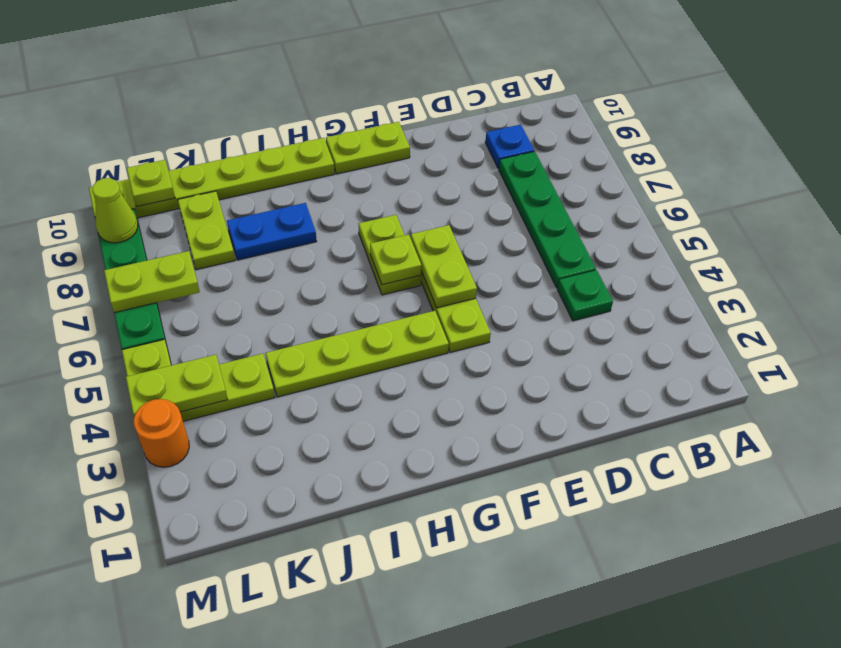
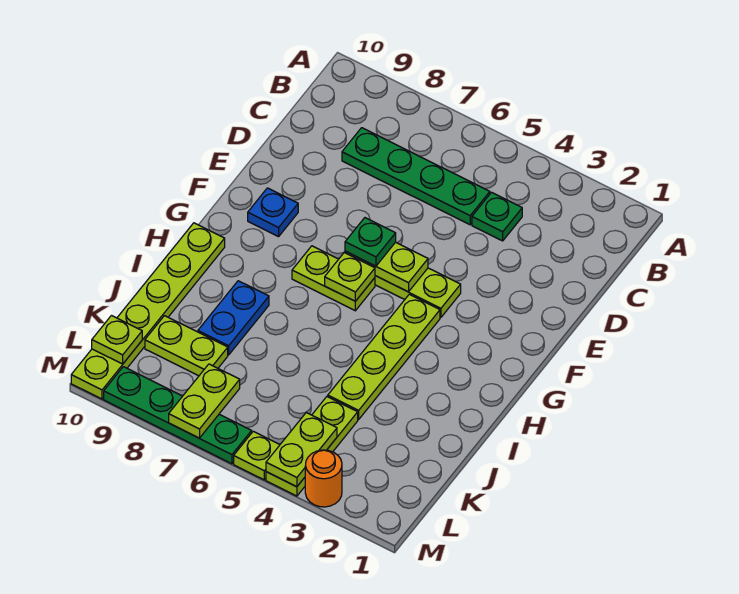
blue 1x1 plate [485,125,534,168] -> blue 1x1 plate moved to [248,188,298,237]
none -> green 1x1 plate [345,218,396,266]
lime 1x2 plate [326,122,410,174] -> none
lime 1x1 cone [92,178,138,243] -> none

